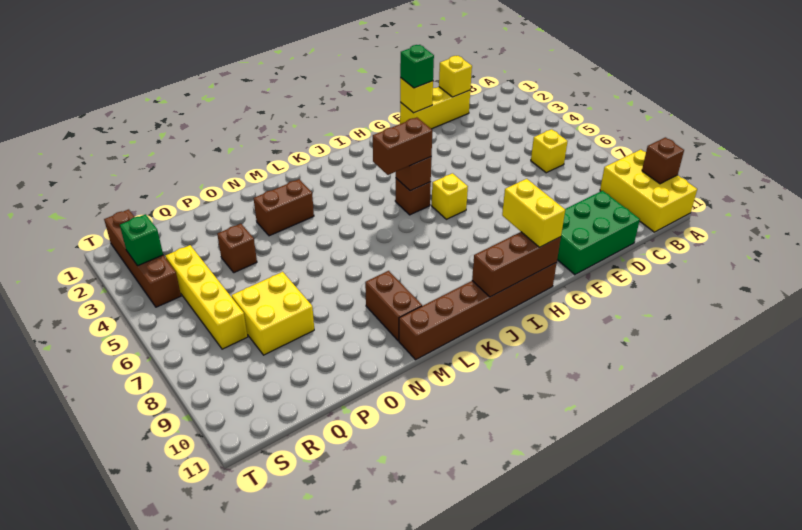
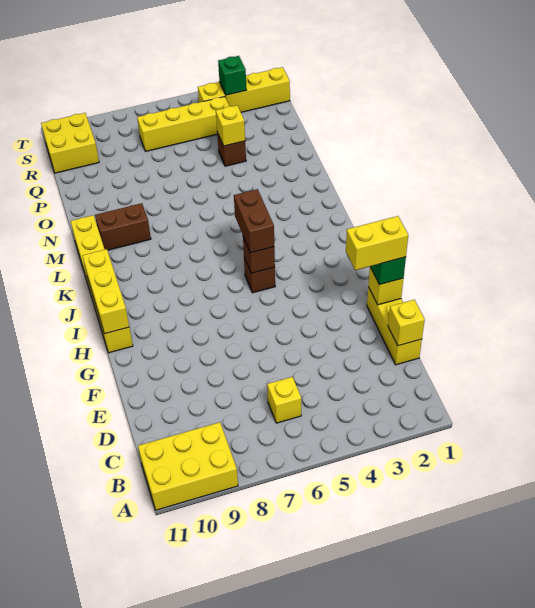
brown 1x1 brick [642,137,684,184] -> none
green 2x3 brick [557,191,640,275] -> none
yellow 1x1 brick [432,173,468,219] -> yellow 1x1 brick moved to [216,105,245,146]
yellow 1x2 brick [502,179,565,247] -> yellow 1x2 brick moved to [346,216,408,270]
brown 1x6 brick [399,263,557,360] -> yellow 1x6 brick [71,215,133,353]
brown 1x3 brick [472,232,561,297] -> yellow 1x3 brick [83,249,129,334]
brown 1x2 brick [254,179,314,236] -> none
yellow 2x2 brick [232,272,314,355] -> yellow 2x2 brick moved to [41,113,99,173]
brown 1x4 brick [104,209,181,307] -> yellow 1x4 brick [198,67,290,112]

